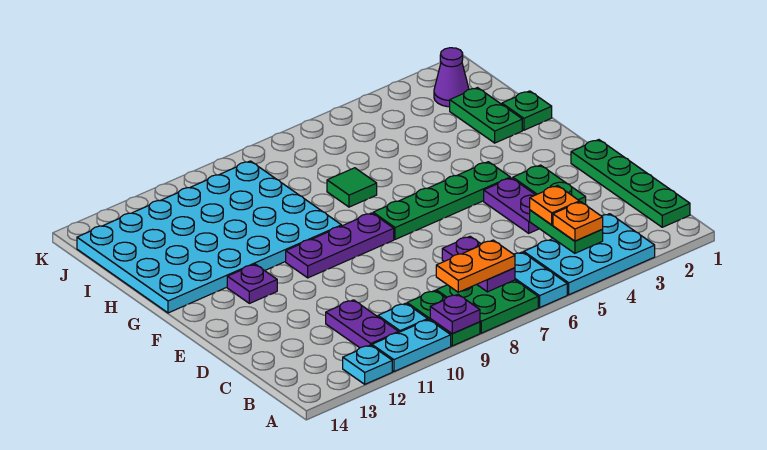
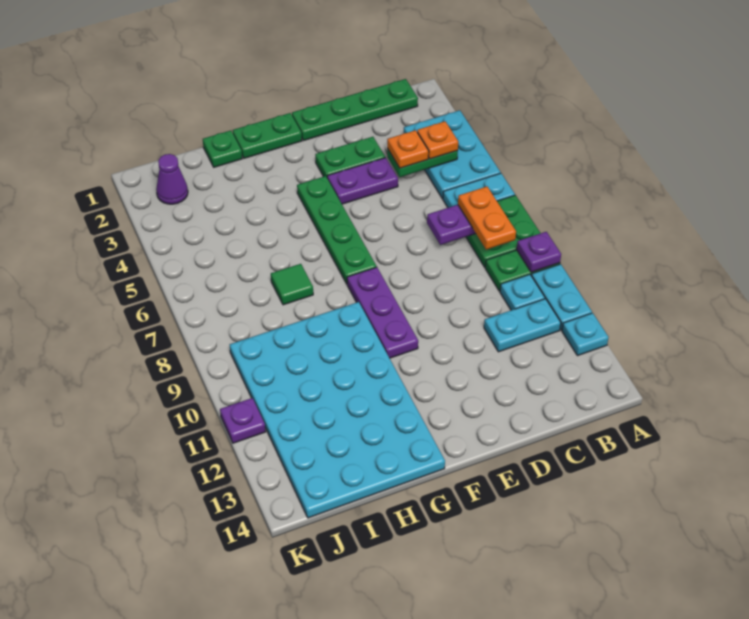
purple 1x2 plate [326,300,399,348] -> cyan 1x2 plate [484,299,561,352]
purple 1x1 plate [227,264,277,303] -> purple 1x1 plate moved to [220,398,266,443]
green 1x2 plate [450,88,522,143] -> green 1x2 plate moved to [233,113,302,158]

